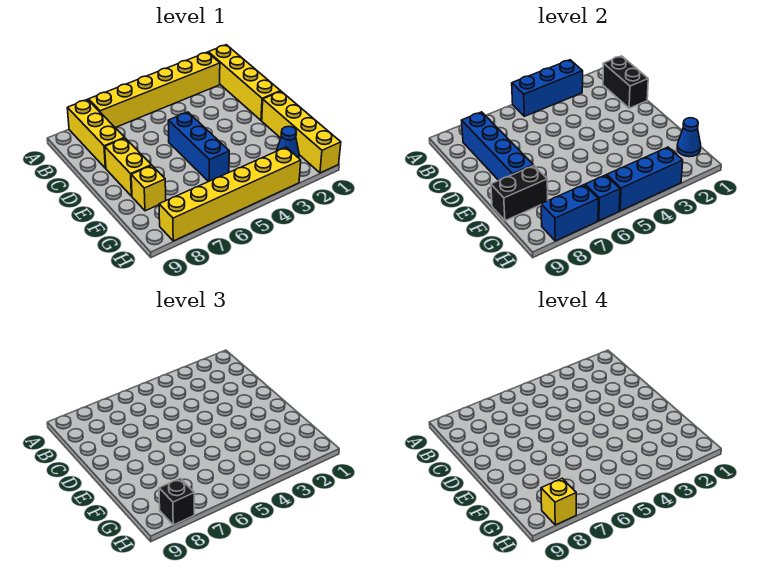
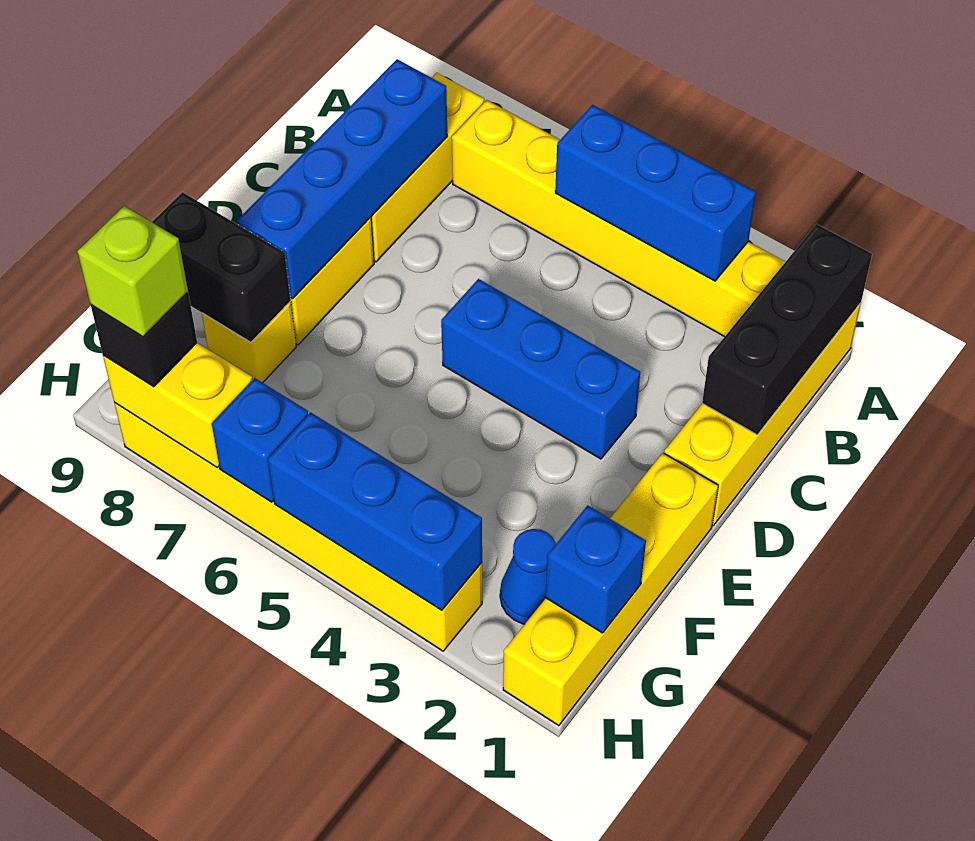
black 1x2 brick [603,56,648,108] -> black 1x3 brick [702,224,872,435]
blue 1x3 brick [168,112,229,182] -> blue 1x3 brick turned to [441,279,640,459]
blue 1x1 cone [677,118,701,157] -> blue 1x1 brick [546,505,646,633]
blue 1x2 brick [541,185,598,241] -> yellow 1x2 brick [103,343,253,467]
yellow 1x1 brick [541,478,576,525] -> lime 1x1 brick [78,206,188,337]

